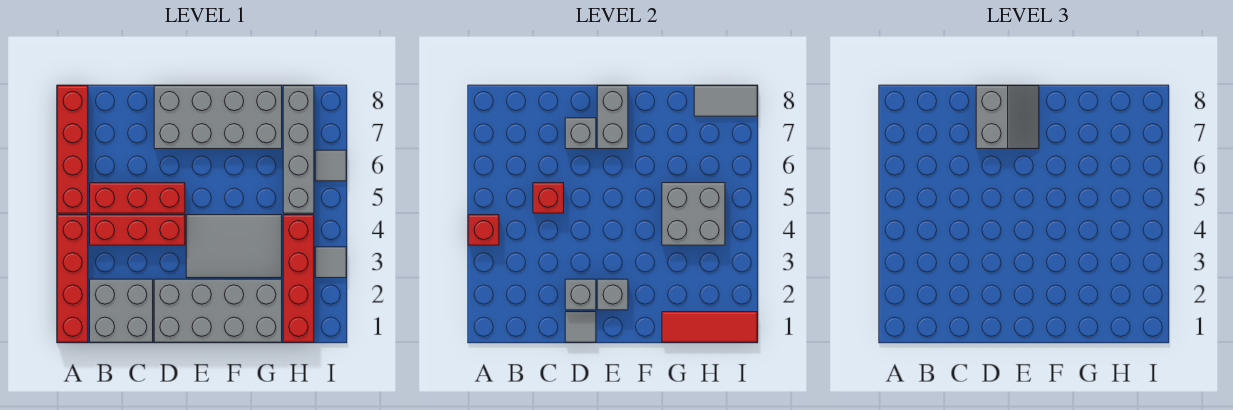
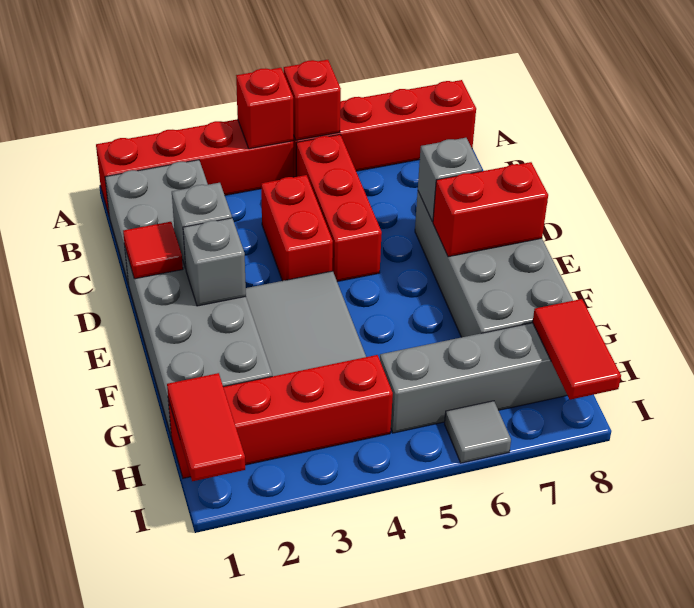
red 1x3 brick [90,215,185,245] -> red 1x2 brick [261,175,333,281]
red 1x1 brick [533,183,564,213] -> red 1x1 brick moved to [284,60,341,140]
grey 1x1 tile [565,312,596,342] -> red 1x1 tile [123,222,183,279]
grey 2x2 slope [976,86,1039,149] -> none
grey 1x2 brick [597,86,628,149] -> red 1x2 brick [433,162,548,257]
red 1x3 tile [662,312,757,342] -> red 1x2 tile [167,373,245,481]
grey 2x2 brick [662,183,725,245] -> none
grey 1x2 tile [694,86,757,116] -> red 1x2 tile [533,299,621,400]
grey 1x1 tile [315,247,346,278] -> none

